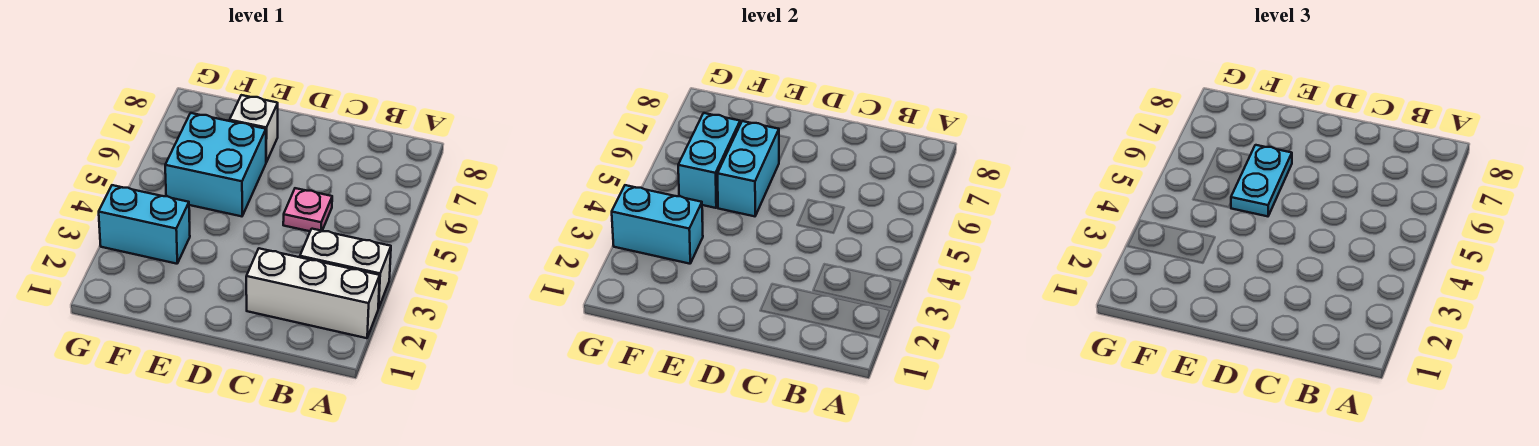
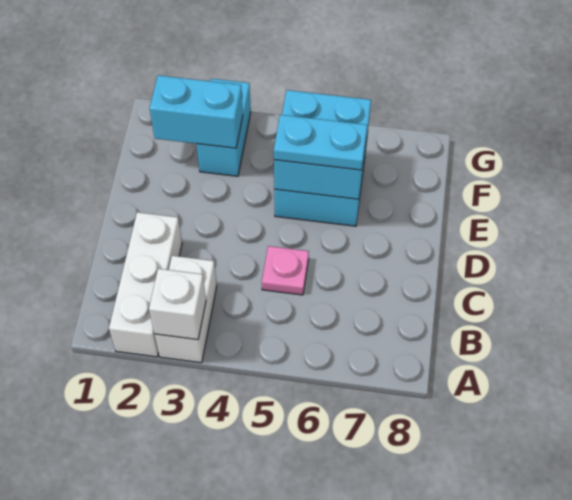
white 1x1 brick [230,95,278,162] -> white 1x1 brick moved to [149,269,206,340]
cyan 1x2 brick [612,185,703,264] -> cyan 1x2 brick turned to [150,75,243,148]

